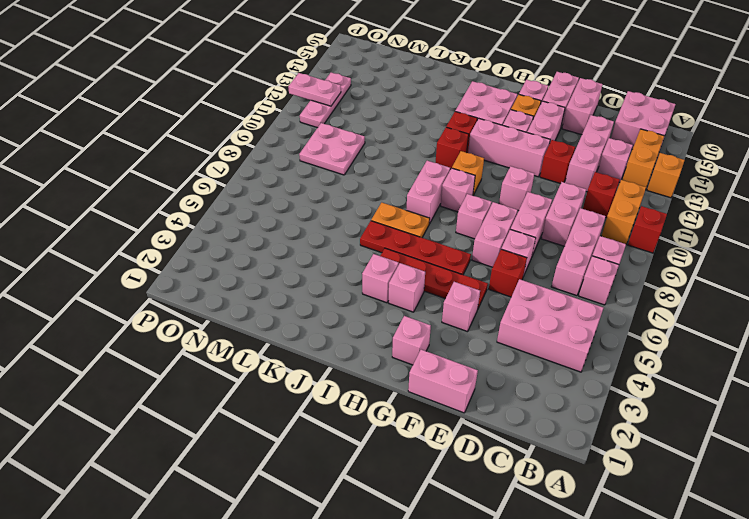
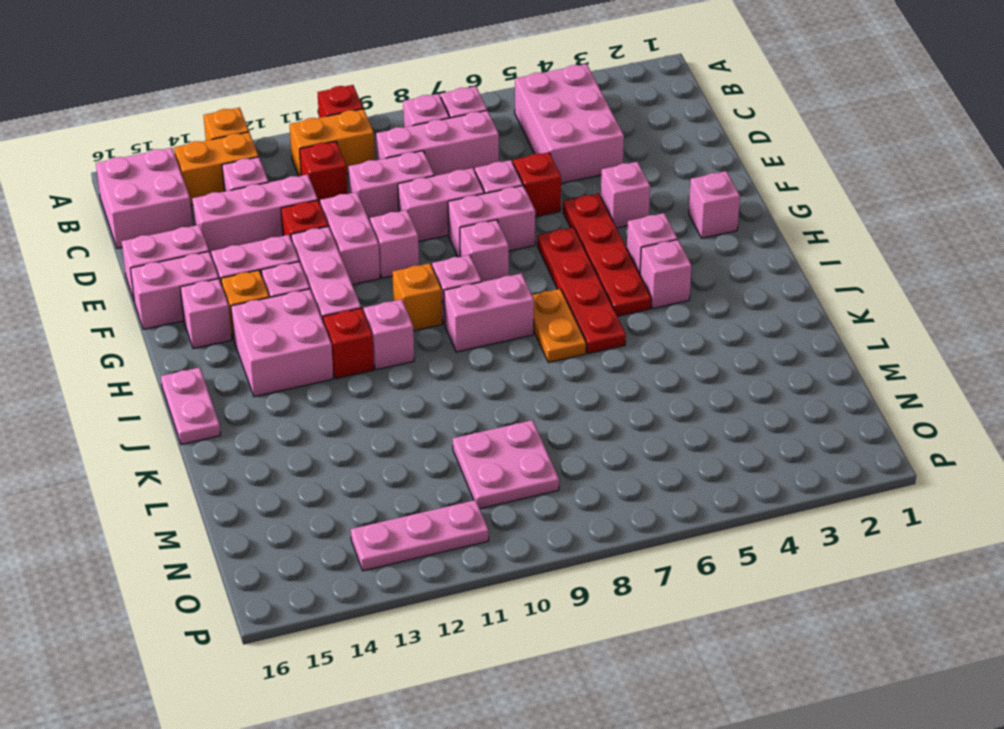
pink 1x2 brick [408,349,478,413] -> pink 1x2 brick moved to [320,192,380,285]
red 1x1 brick [436,127,469,169] -> pink 1x1 brick [364,299,414,370]
pink 1x2 plate [288,73,341,106] -> pink 1x2 plate moved to [161,368,221,445]

